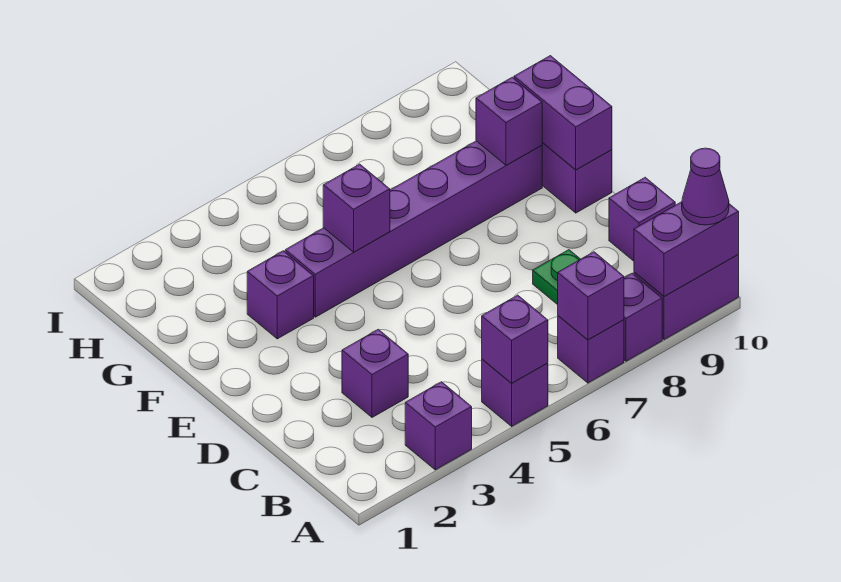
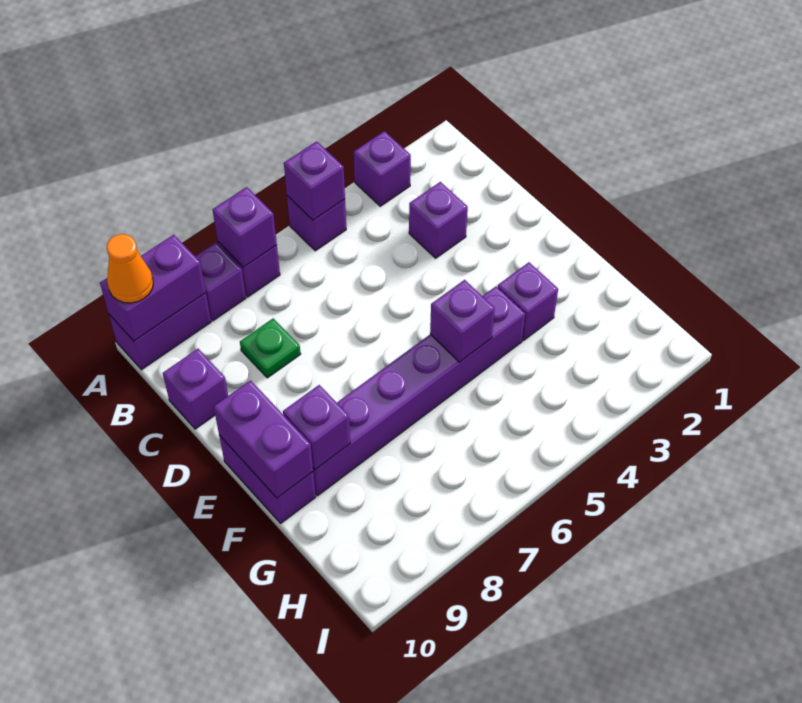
purple 1x1 cone [682,148,729,225] -> orange 1x1 cone [107,234,153,303]

